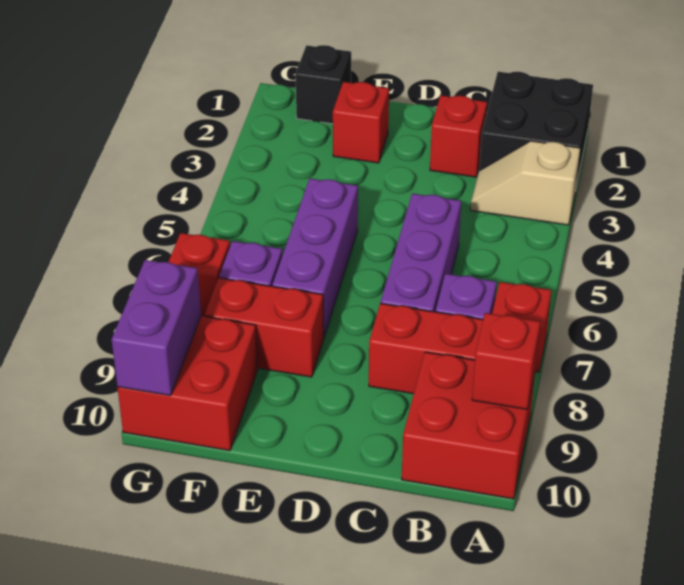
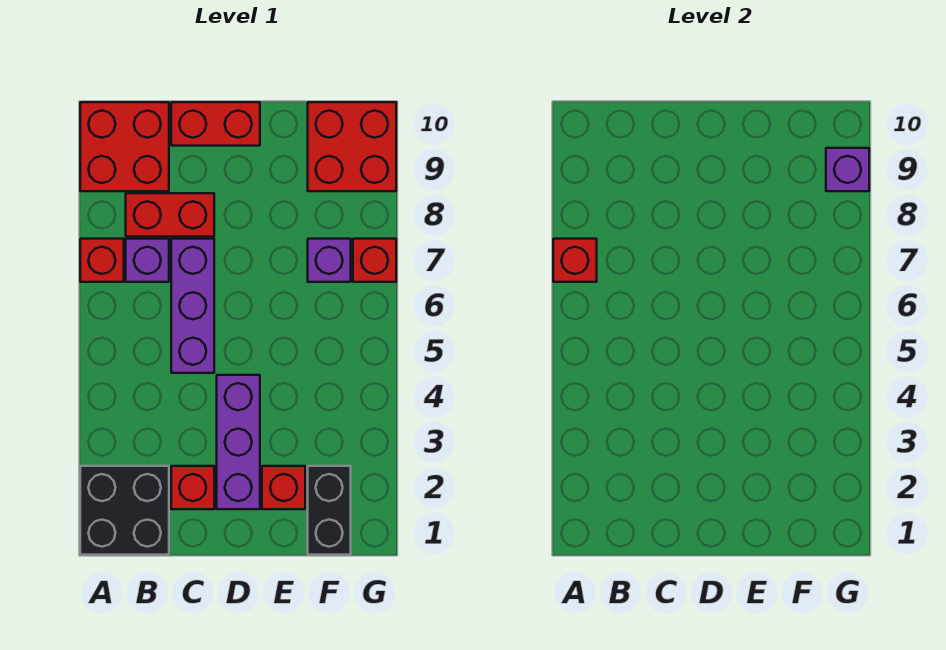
tan 1x2 slope [470,141,580,225] -> none
red 1x1 brick [472,313,540,409] -> red 1x1 brick moved to [553,239,597,282]
purple 1x3 brick [272,178,358,337] -> purple 1x3 brick moved to [217,375,260,509]
red 1x2 brick [204,278,324,377] -> red 1x2 brick moved to [171,102,260,146]
black 1x1 brick [296,45,351,124] -> black 1x2 brick [308,466,351,555]
purple 1x2 brick [112,260,201,396] -> purple 1x1 brick [826,148,869,191]

